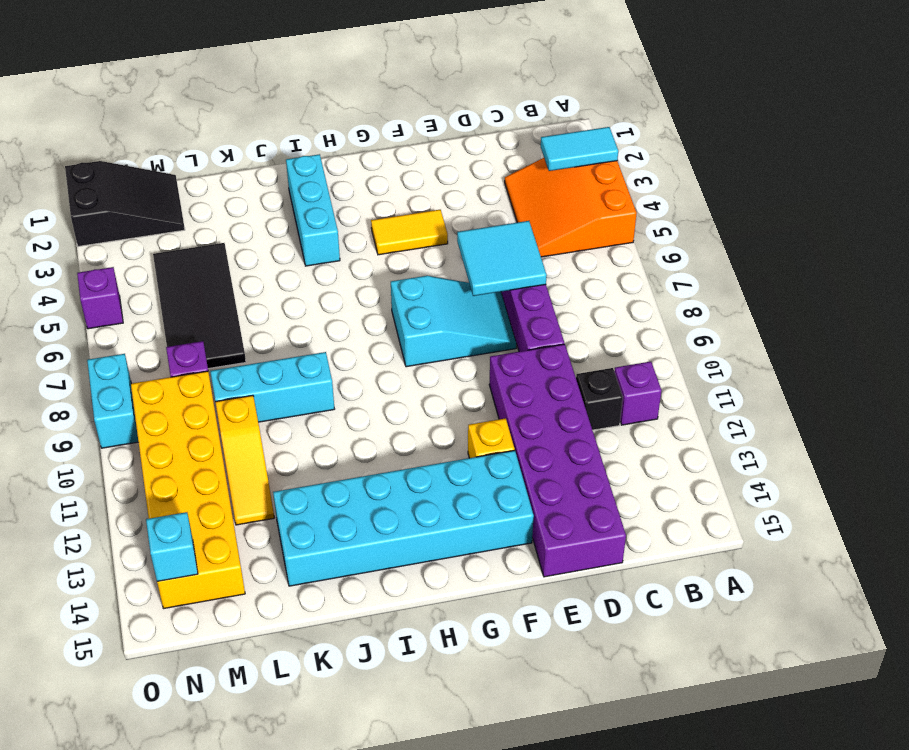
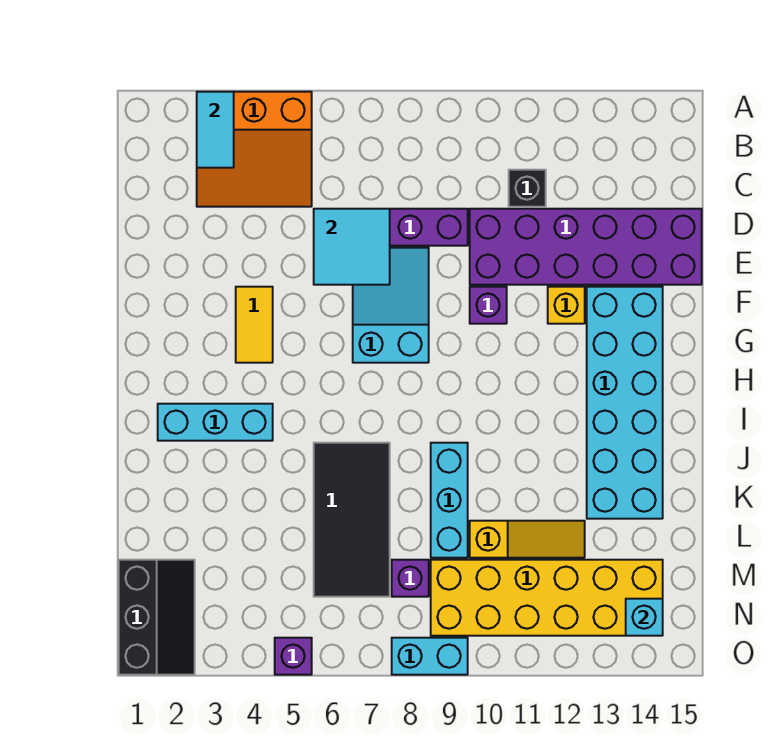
purple 1x1 brick [614,362,661,425] -> purple 1x1 brick moved to [470,287,507,324]
black 2x4 tile [153,243,246,369] -> black 2x4 tile turned to [314,443,390,597]
black 2x3 slope [65,161,185,246] -> black 2x3 slope turned to [119,560,195,675]

